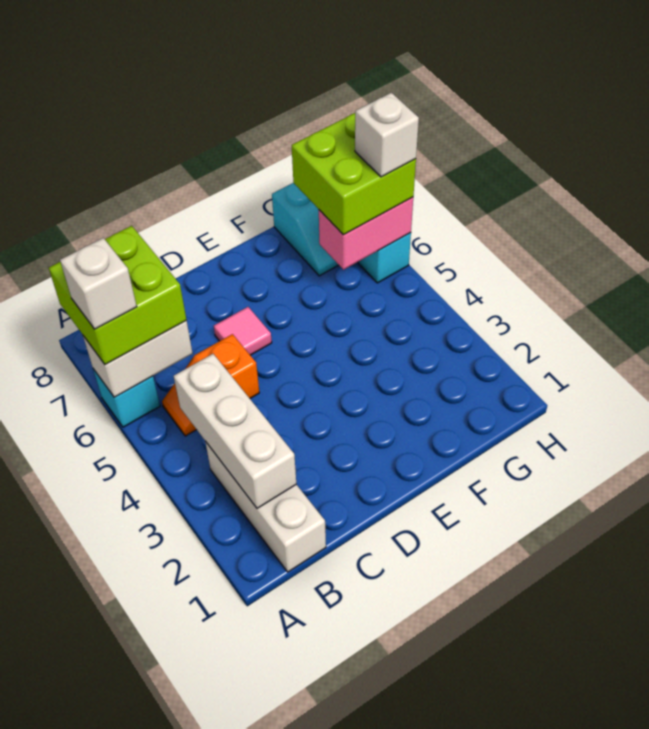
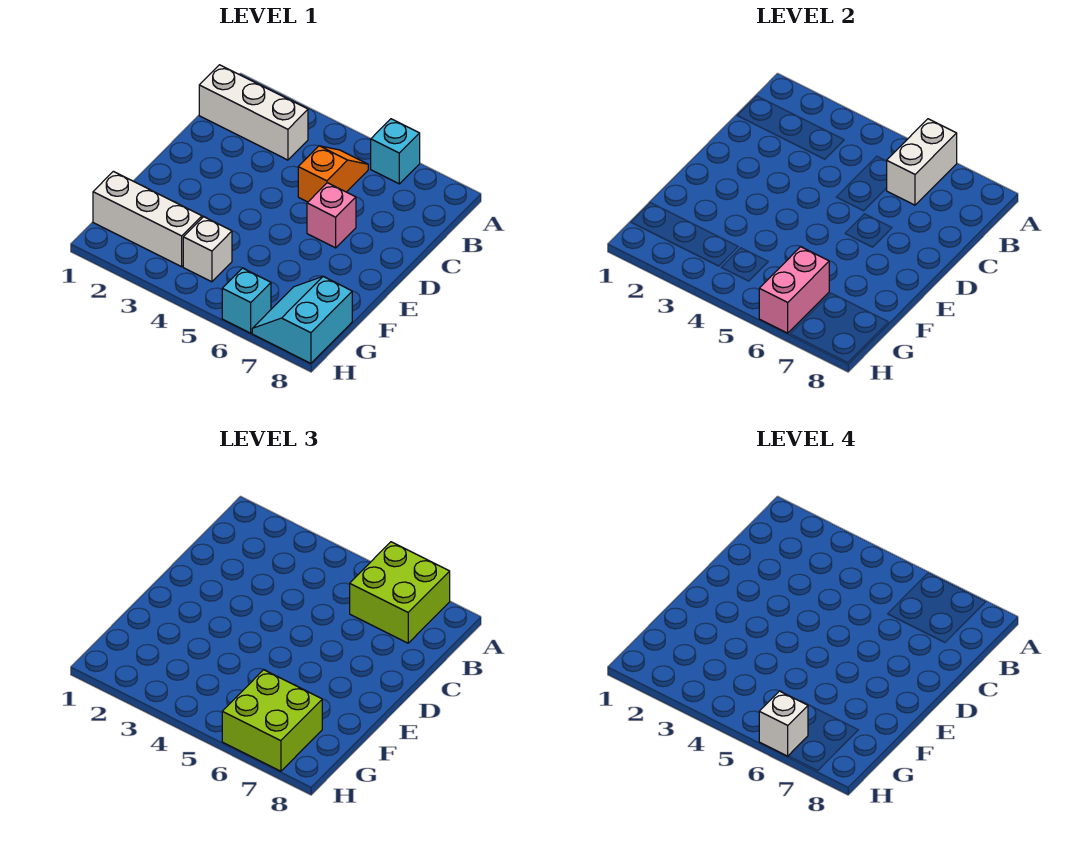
white 1x1 brick [60,238,137,329] -> white 1x1 brick moved to [183,217,232,282]
white 1x3 brick [174,354,296,508] -> white 1x3 brick moved to [93,171,202,267]
pink 1x1 tile [214,307,272,355] -> pink 1x1 brick [307,183,356,248]

